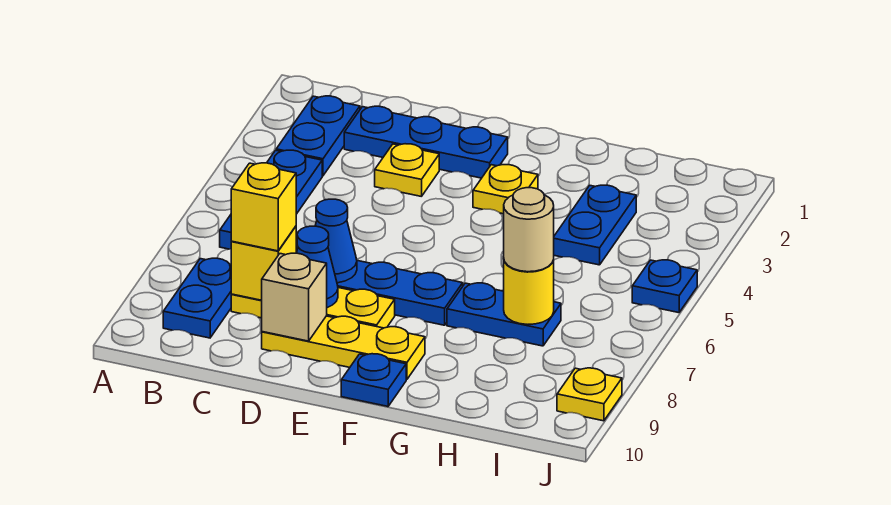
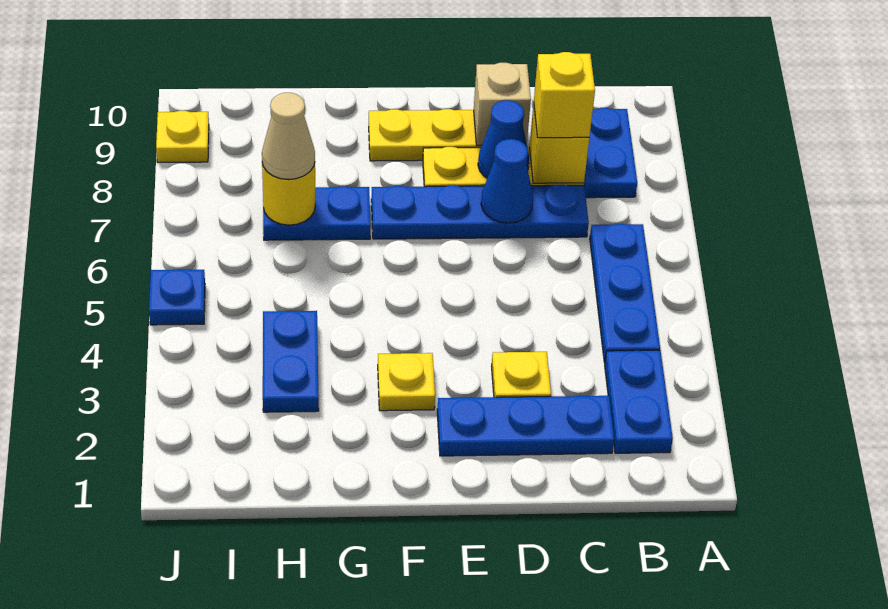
blue 1x1 plate [341,354,406,406] -> none
tan 1x1 round brick [504,188,554,272] -> tan 1x1 cone [262,93,315,180]

